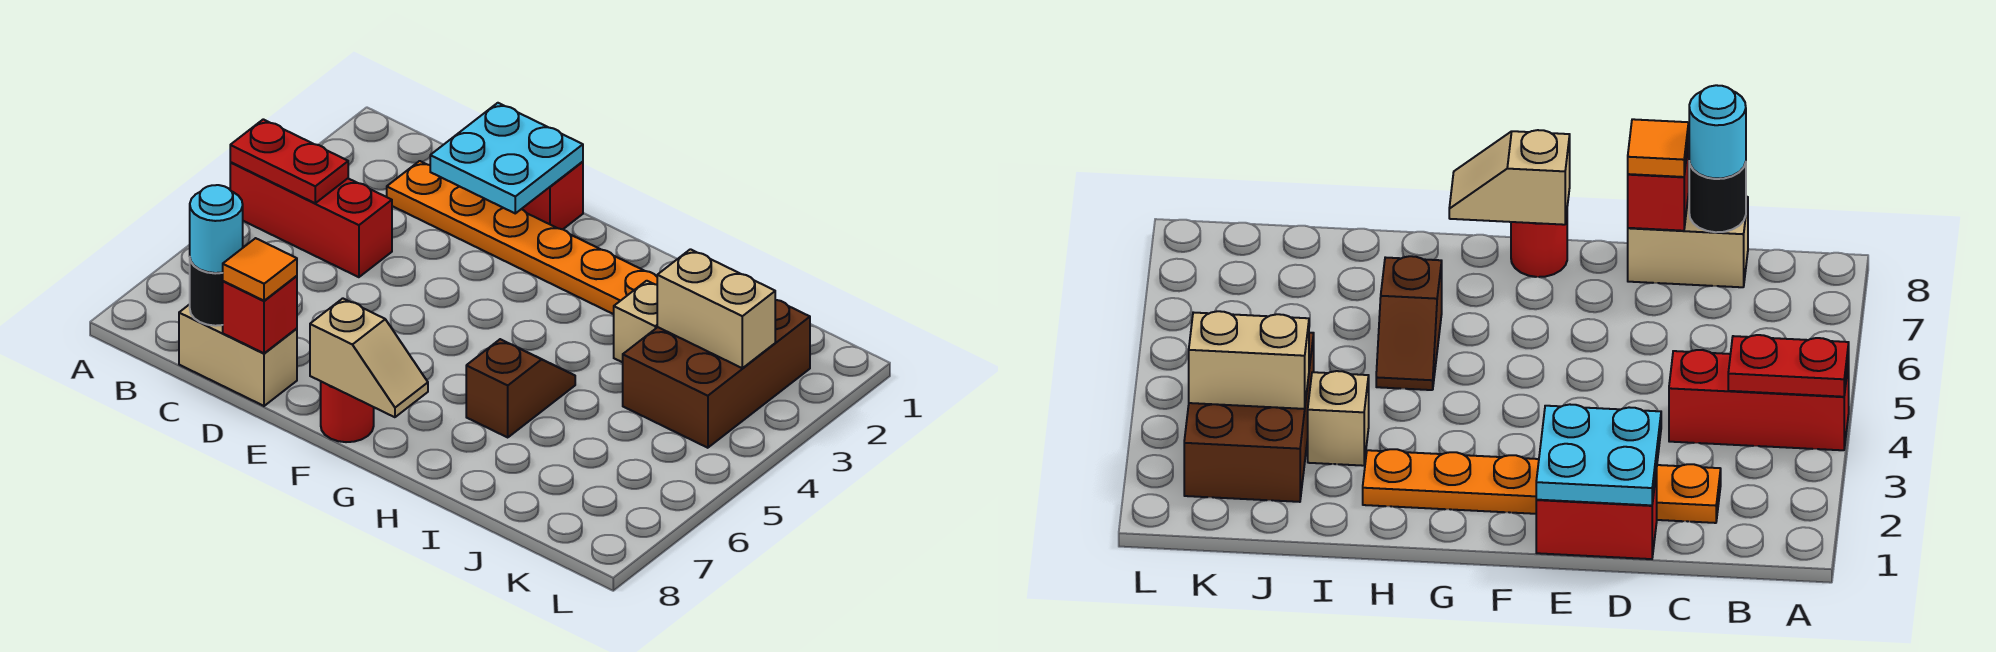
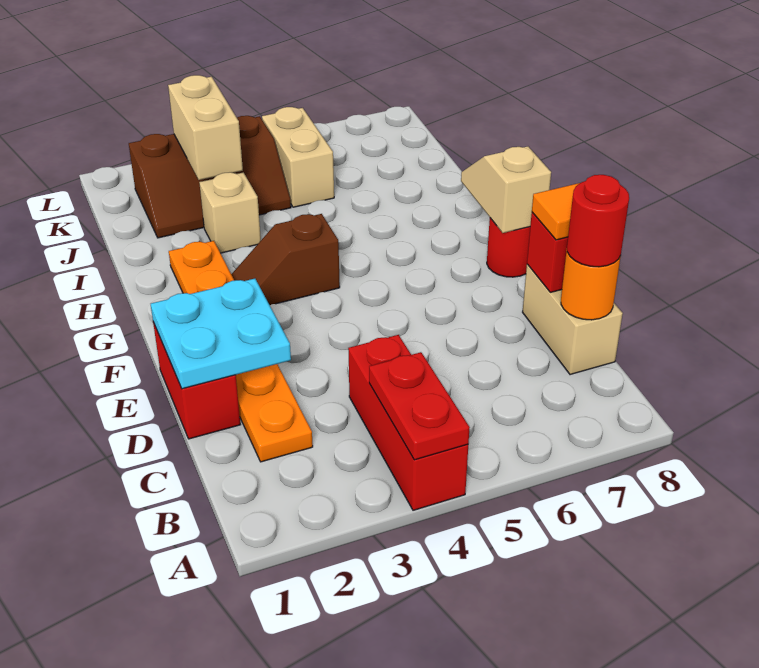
black 1x1 round brick [190,260,223,326] -> orange 1x1 round brick [561,251,621,320]
cyan 1x1 round brick [190,185,243,273] -> red 1x1 round brick [567,175,629,267]
brown 1x2 slope [466,339,575,437] -> brown 1x2 slope moved to [231,214,340,305]
brown 2x3 brick [623,300,810,448] -> brown 2x3 slope [129,116,291,238]
none -> tan 1x2 brick [262,107,334,207]

